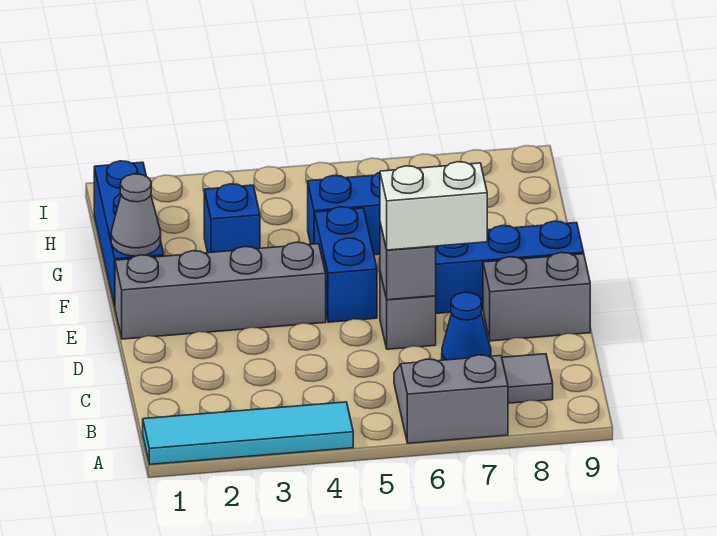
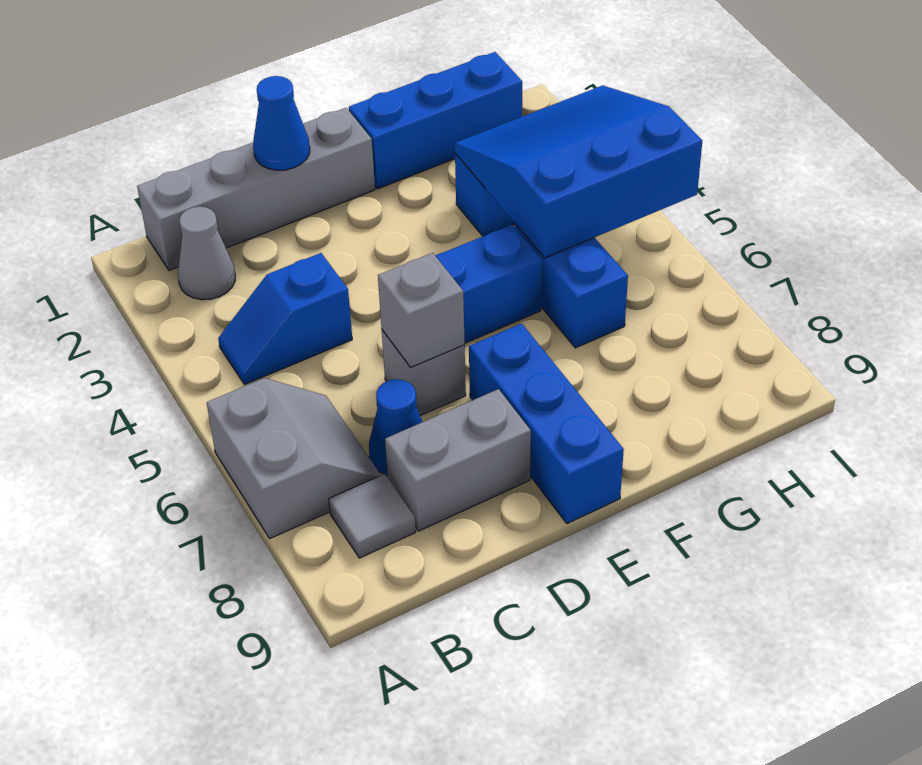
cyan 1x4 tile [143,402,353,464] -> none
none -> blue 1x2 slope [218,253,352,385]
none -> blue 1x1 cone [253,76,310,170]
white 1x2 brick [380,162,487,250] -> none
grey 1x2 brick [483,253,590,341] -> grey 1x2 brick turned to [385,389,531,531]
grey 1x4 brick [115,242,326,339] -> grey 1x4 brick turned to [137,108,375,270]
grey 1x1 cone [111,174,161,256] -> grey 1x1 cone moved to [178,207,235,300]
none -> blue 3x3 slope [455,85,702,258]

